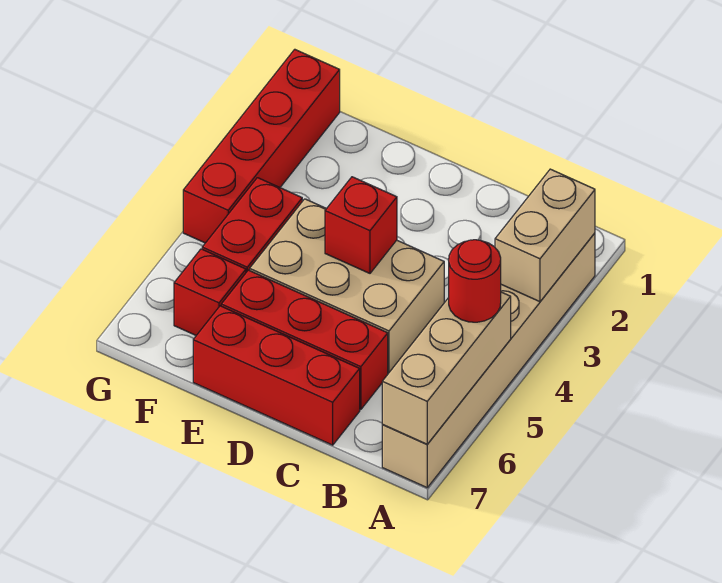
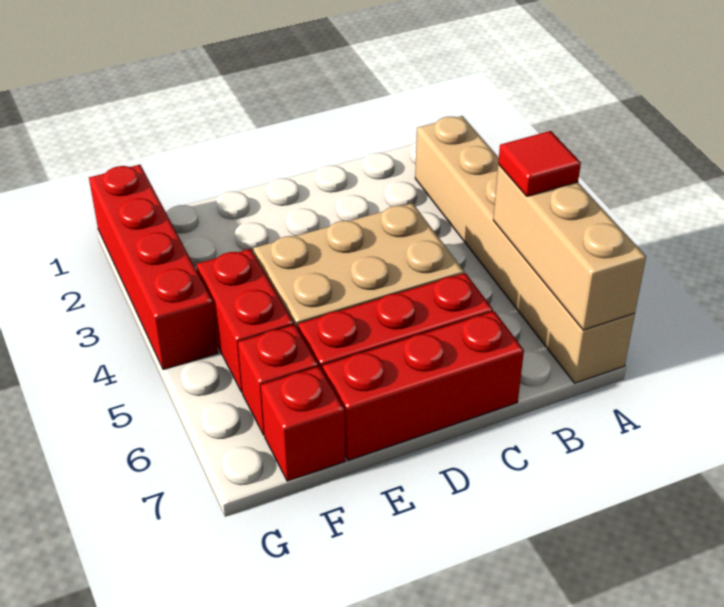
tan 1x2 brick [495,169,595,302] -> none
red 1x1 round brick [449,240,501,322] -> red 1x1 tile [498,131,581,196]
red 1x1 brick [325,177,397,273] -> red 1x1 brick moved to [261,366,345,481]

